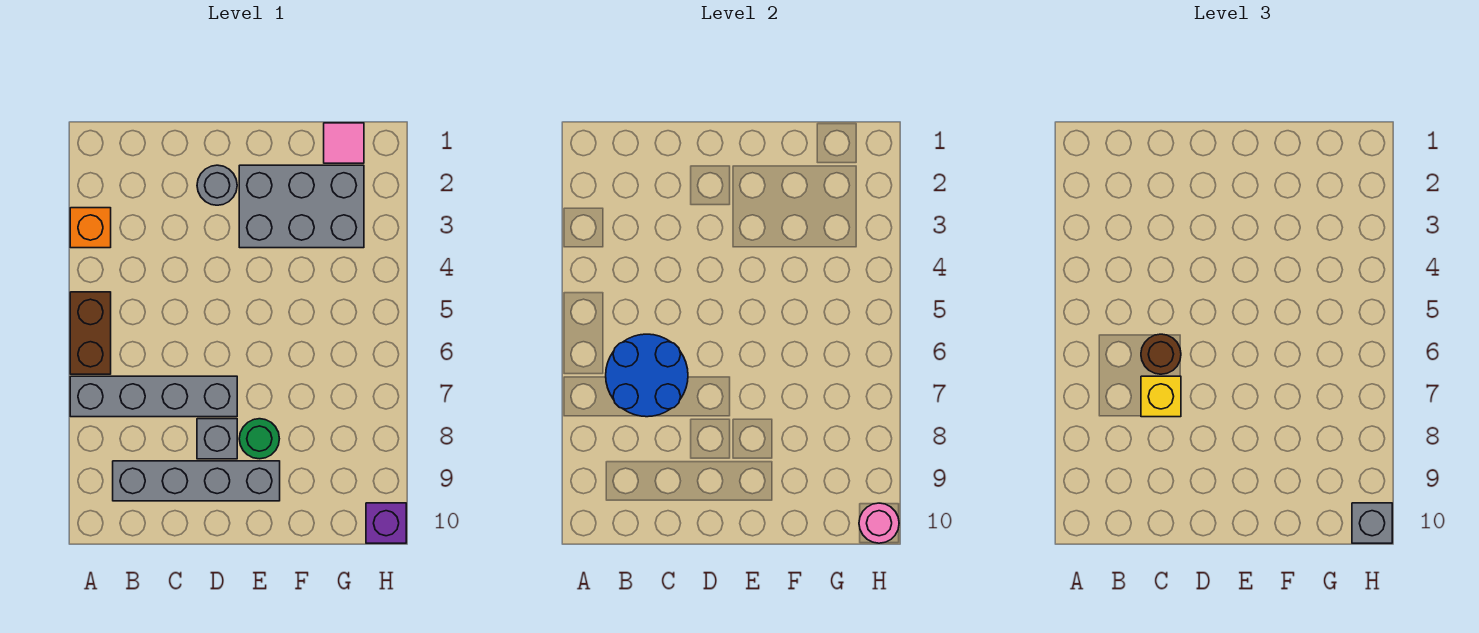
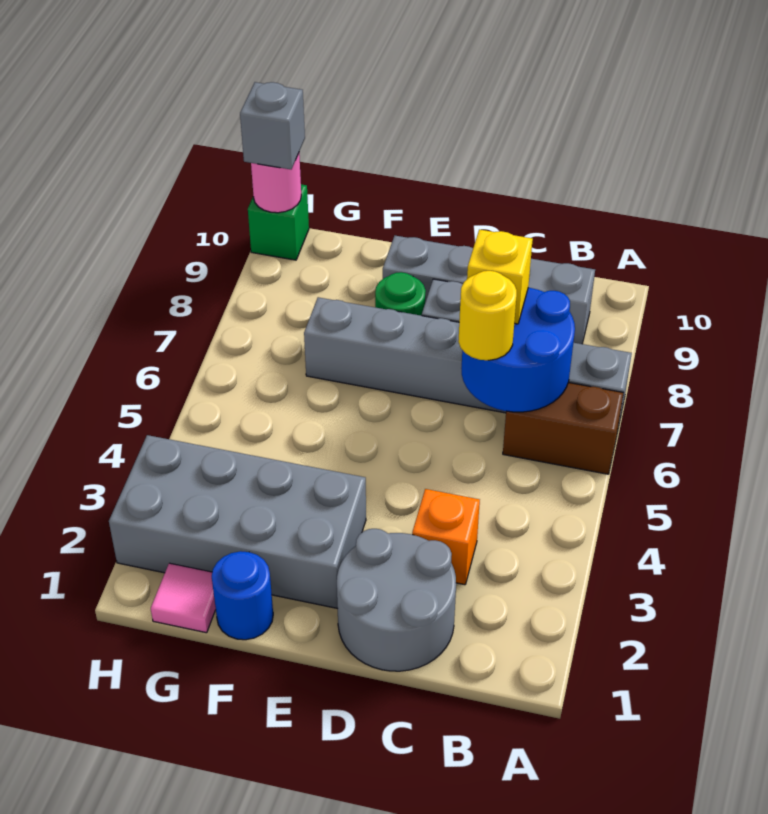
orange 1x1 brick [70,208,111,248] -> orange 1x1 brick moved to [412,489,480,585]
brown 1x2 brick [70,292,111,374] -> brown 1x2 brick turned to [503,383,624,474]
grey 1x4 brick [70,376,237,417] -> grey 1x6 brick [304,297,632,427]
brown 1x1 round brick [1141,334,1181,374] -> yellow 1x1 round brick [458,271,517,360]
grey 1x1 round brick [197,165,237,205] -> grey 2x2 round brick [337,529,456,671]
grey 2x3 brick [239,165,364,248] -> grey 2x4 brick [109,435,366,609]
none -> blue 1x1 round brick [212,551,273,640]
purple 1x1 brick [366,503,406,543] -> green 1x1 brick [248,184,309,260]

